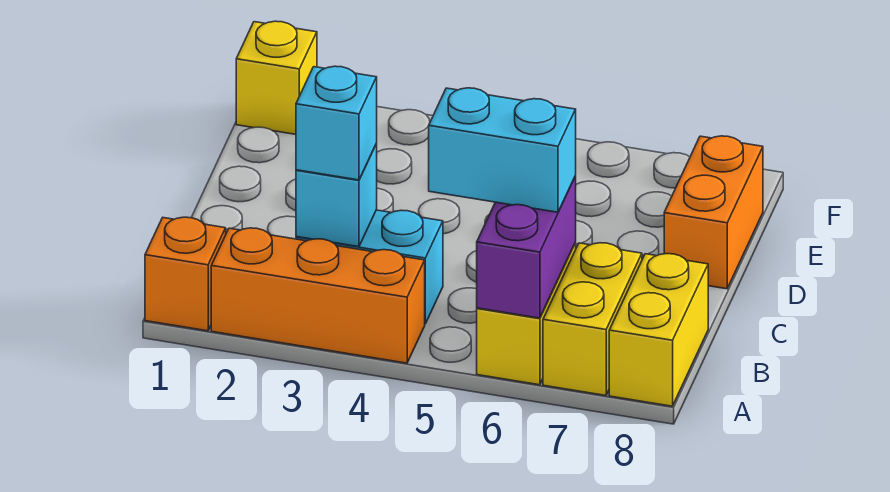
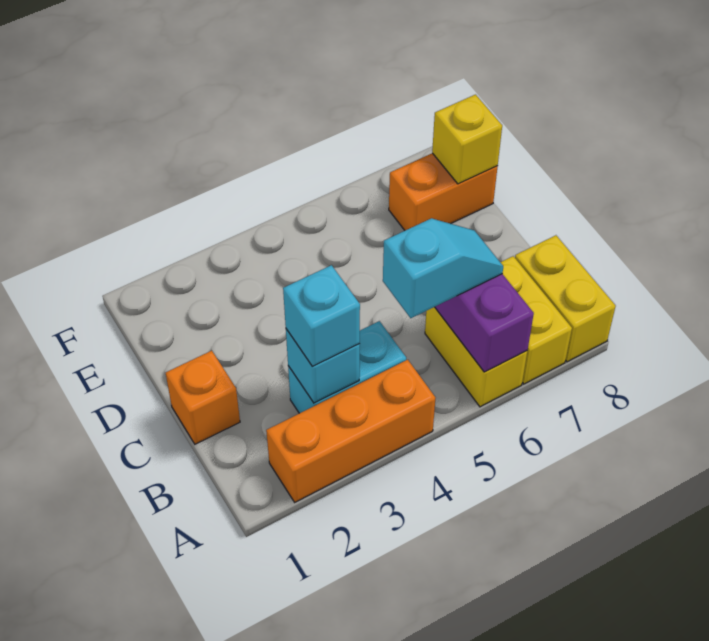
orange 1x1 brick [145,217,226,331] -> orange 1x1 brick moved to [166,351,240,444]
cyan 1x2 brick [429,88,576,212] -> cyan 1x2 slope [383,218,503,318]
orange 1x2 brick [664,136,763,289] -> orange 1x2 brick turned to [389,153,498,230]
yellow 1x1 brick [236,21,317,134] -> yellow 1x1 brick moved to [432,95,502,184]

